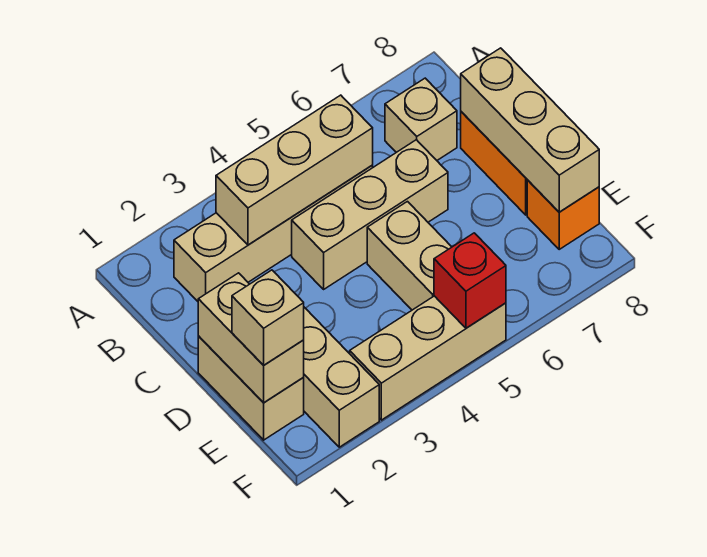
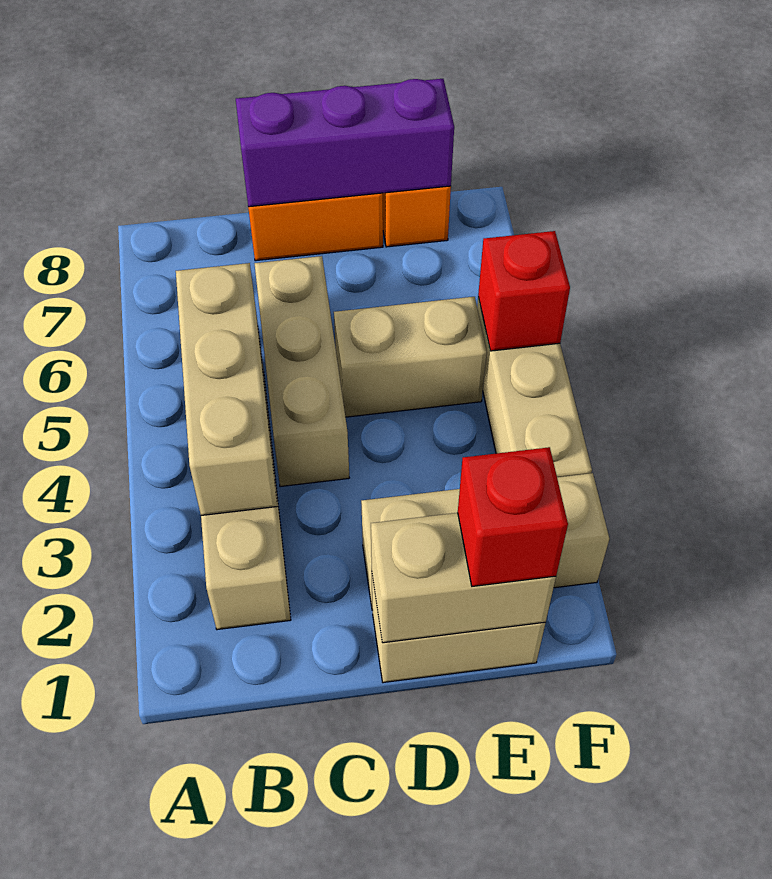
tan 1x1 brick [385,78,457,160] -> none
tan 1x3 brick [461,48,599,212] -> purple 1x3 brick [236,79,454,207]
tan 1x1 brick [232,270,304,365] -> red 1x1 brick [458,447,568,586]

